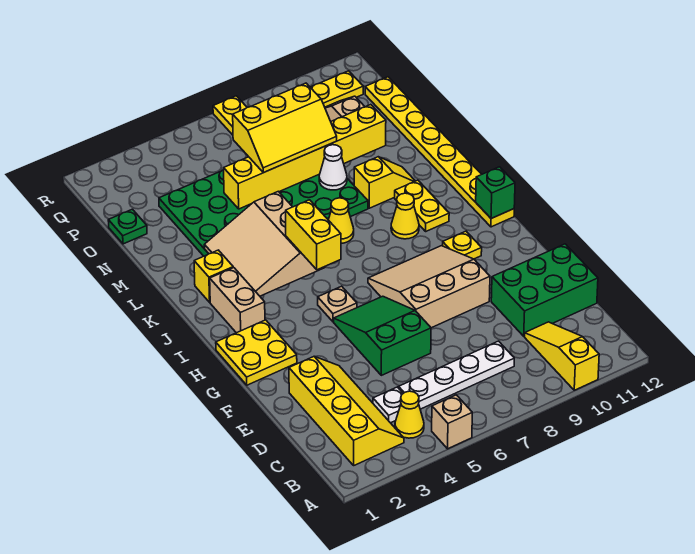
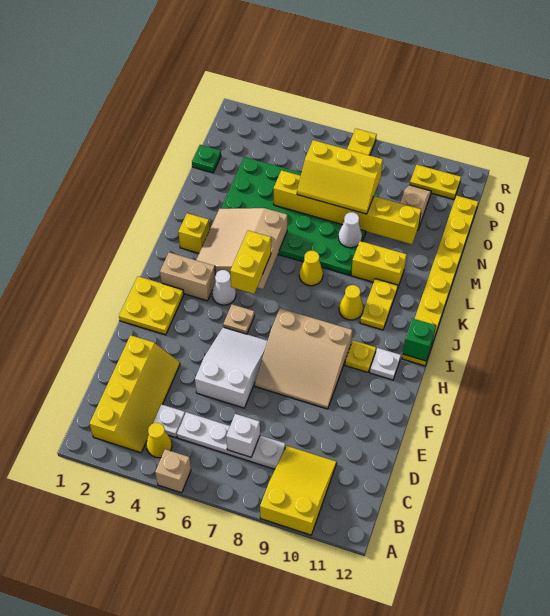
yellow 1x3 slope [525,322,599,390] -> yellow 2x3 slope [260,446,337,535]
none -> white 1x1 brick [226,414,260,457]
green 2x3 brick [491,244,598,336] -> none
green 2x3 slope [334,296,431,375] -> white 2x3 slope [195,327,267,408]
tan 3x3 slope [368,246,490,328] -> tan 3x3 slope turned to [254,308,352,409]
none -> white 1x1 plate [370,348,401,380]
tan 1x2 brick [210,268,265,333] -> tan 1x2 brick turned to [160,252,216,301]
none -> white 1x1 cone [212,270,236,305]
yellow 1x2 slope [354,157,415,208] -> yellow 1x2 brick [351,241,407,287]

